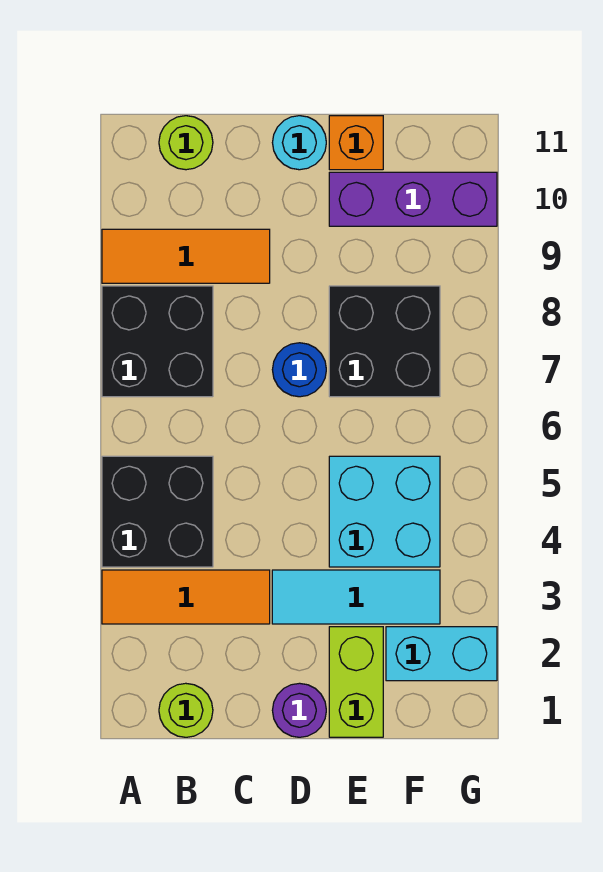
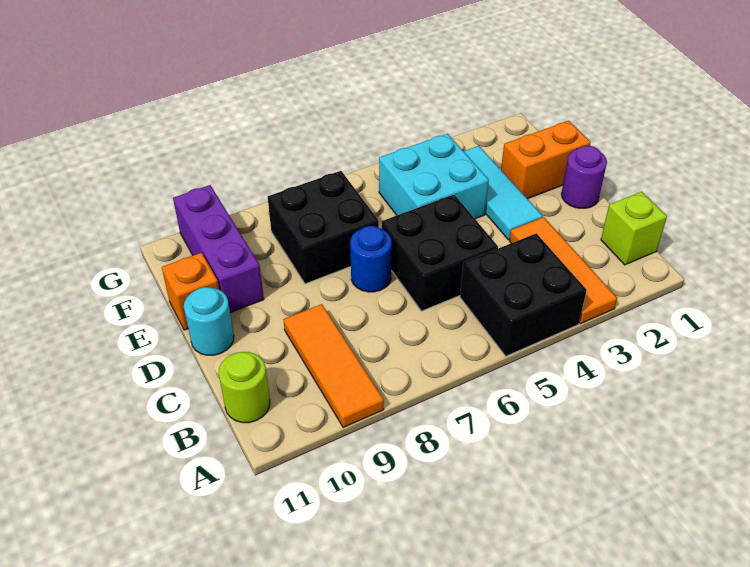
black 2x2 brick [102,286,213,397] -> black 2x2 brick moved to [382,194,498,311]
lime 1x1 round brick [159,683,213,737] -> lime 1x1 brick [601,192,667,265]
lime 1x2 brick [329,627,383,737] -> orange 1x2 brick [501,121,591,199]
cyan 1x2 brick [386,627,497,681] -> none

